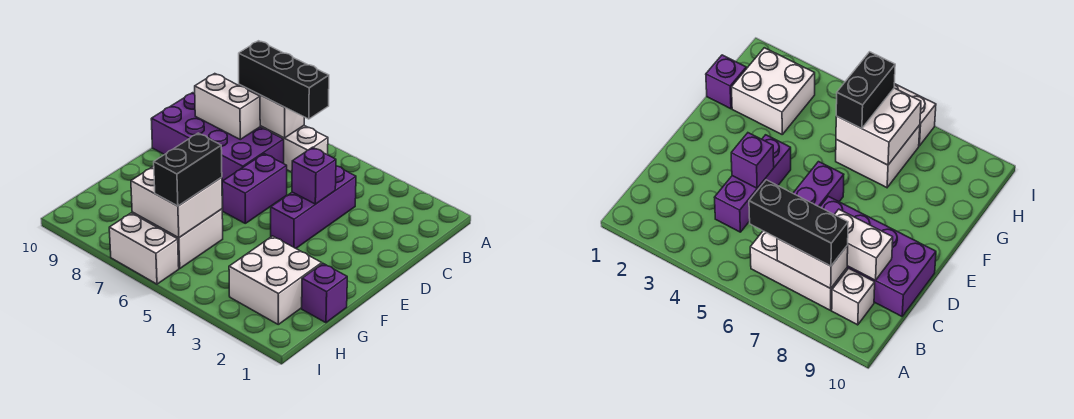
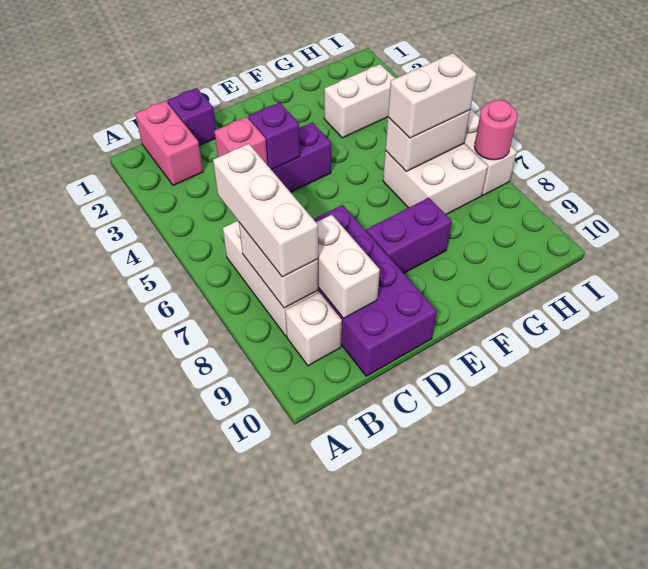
none -> pink 1x2 brick [135,101,203,186]
black 1x3 brick [239,41,329,119] -> white 1x3 brick [213,144,318,277]
none -> pink 1x1 brick [214,117,267,164]
purple 1x2 brick [222,154,287,223] -> purple 1x2 brick moved to [366,198,452,273]
purple 1x1 brick [302,264,347,323] -> purple 1x1 brick moved to [167,88,216,146]
white 2x2 brick [229,236,322,324] -> white 1x2 brick [324,64,395,138]
white 2x2 brick [131,166,222,238] -> white 1x2 brick [385,110,470,171]
black 1x2 brick [154,133,222,206] -> white 1x2 brick [388,53,477,138]
none -> pink 1x1 round brick [474,100,517,160]

